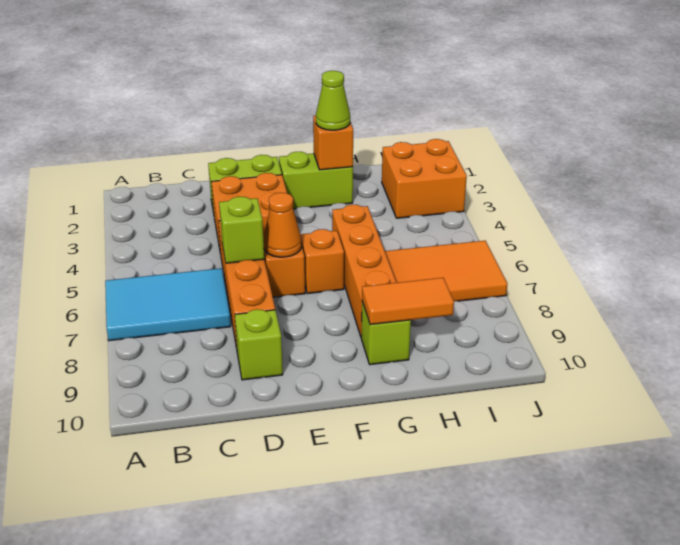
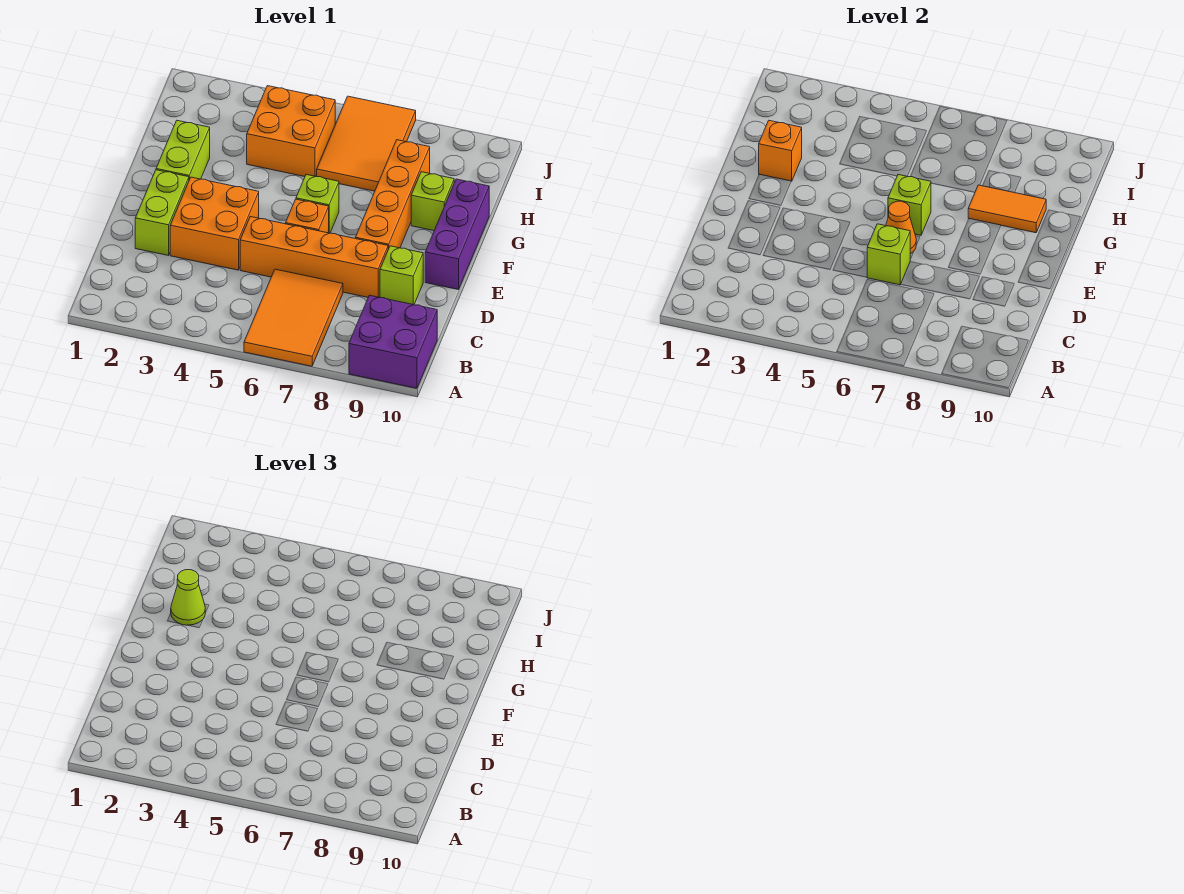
cyan 2x3 tile [105,268,231,341] -> orange 2x3 tile [244,269,343,366]
none -> purple 2x2 brick [349,295,437,388]
none -> purple 1x3 brick [425,179,489,289]
orange 1x1 brick [301,229,344,294] -> lime 1x1 brick [296,175,339,233]
none -> lime 1x1 brick [888,175,931,235]
orange 1x4 brick [332,205,397,336] -> orange 1x4 brick turned to [355,140,430,249]
orange 1x2 tile [362,278,454,325] -> orange 1x2 tile turned to [968,185,1046,233]
orange 2x2 brick [382,139,467,218] -> orange 2x2 brick moved to [247,86,335,177]

